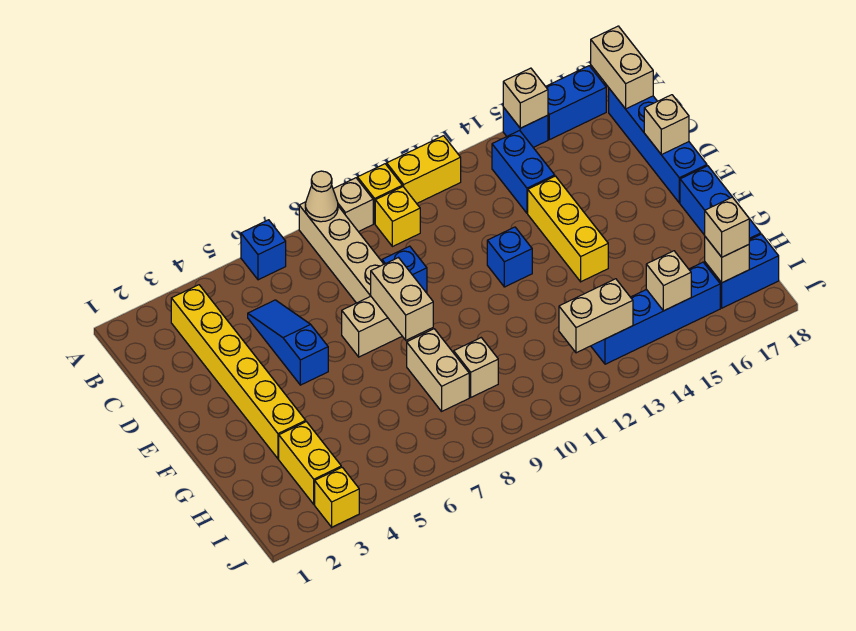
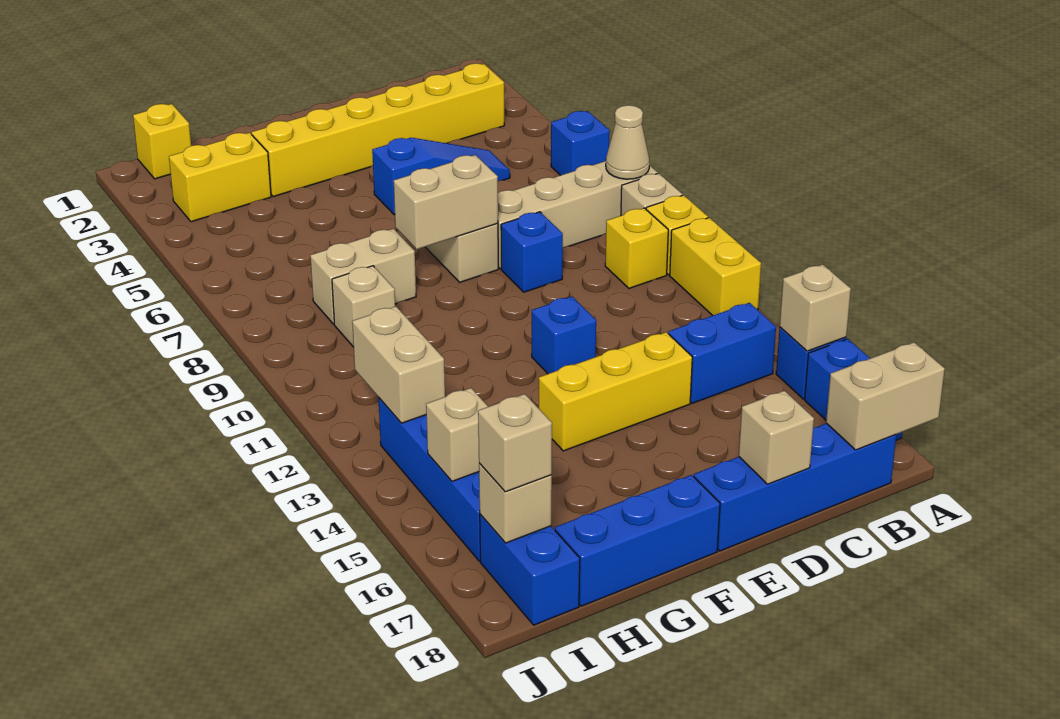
yellow 1x1 brick [315,467,359,527] -> yellow 1x1 brick moved to [133,104,191,179]

